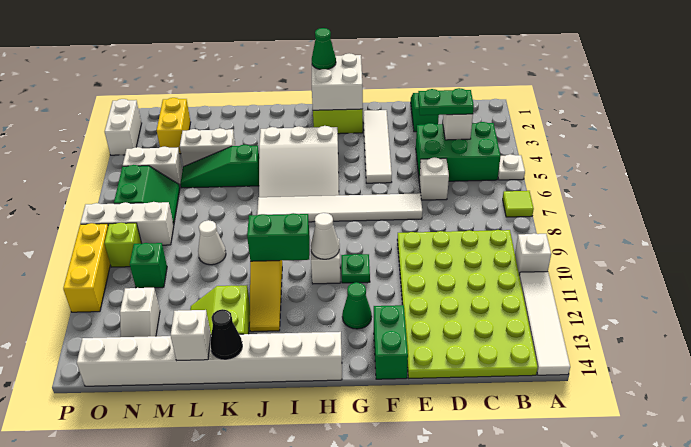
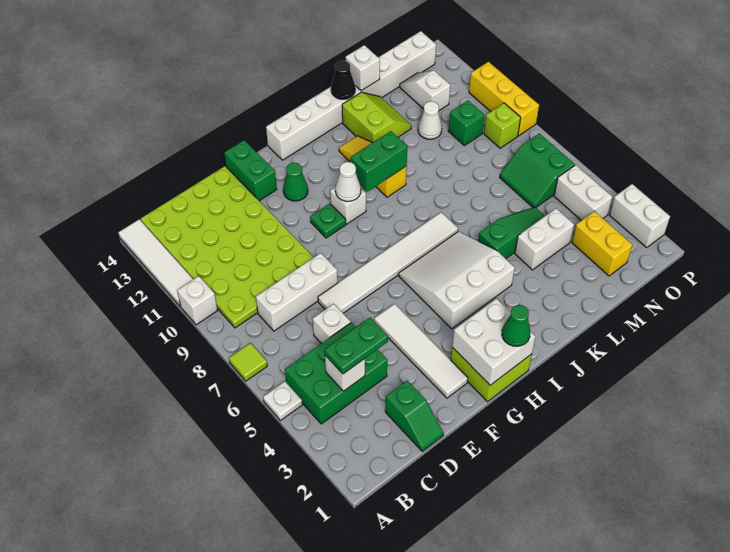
white 1x1 cone [198,220,226,265] -> white 1x1 cone moved to [418,101,442,139]
white 1x2 brick [123,147,183,187] -> white 1x2 brick turned to [554,165,612,221]
white 1x3 brick [80,202,174,245] -> white 1x3 brick moved to [256,253,338,331]

